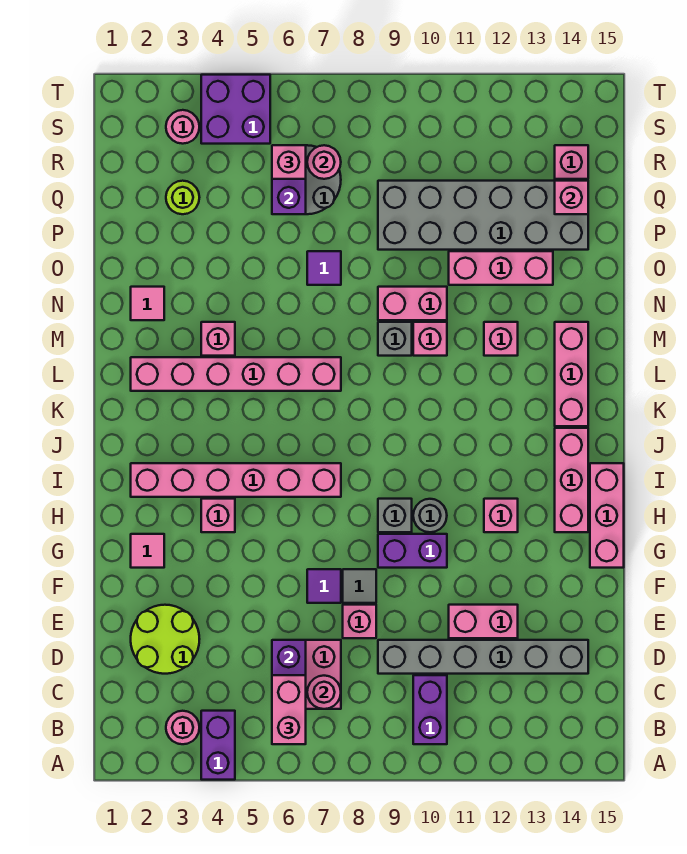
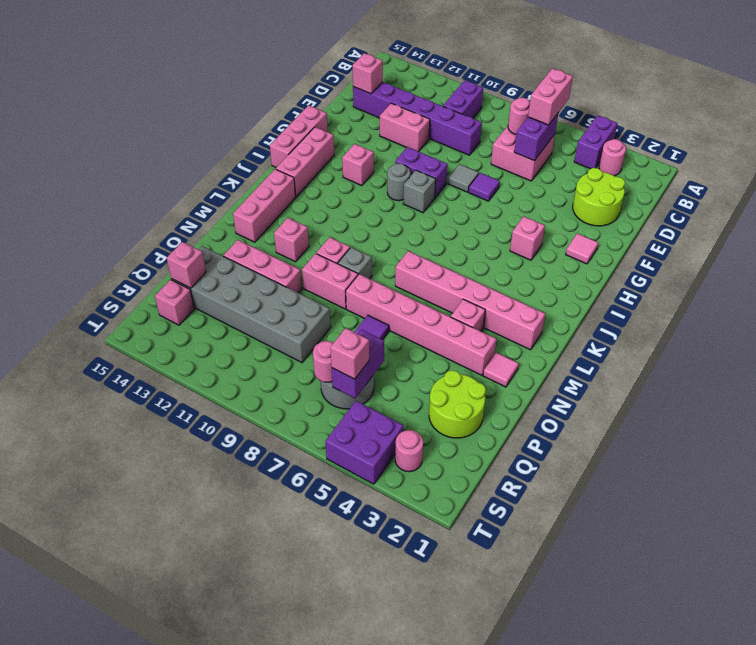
grey 1x6 brick [378,640,588,674] -> purple 1x6 brick [353,82,482,155]
pink 1x1 brick [343,605,376,638] -> pink 1x1 brick moved to [353,53,383,94]
pink 1x6 brick [131,463,341,497] -> pink 1x6 brick moved to [346,274,497,375]
lime 1x1 round brick [166,181,199,214] -> lime 2x2 round brick [429,370,486,438]

